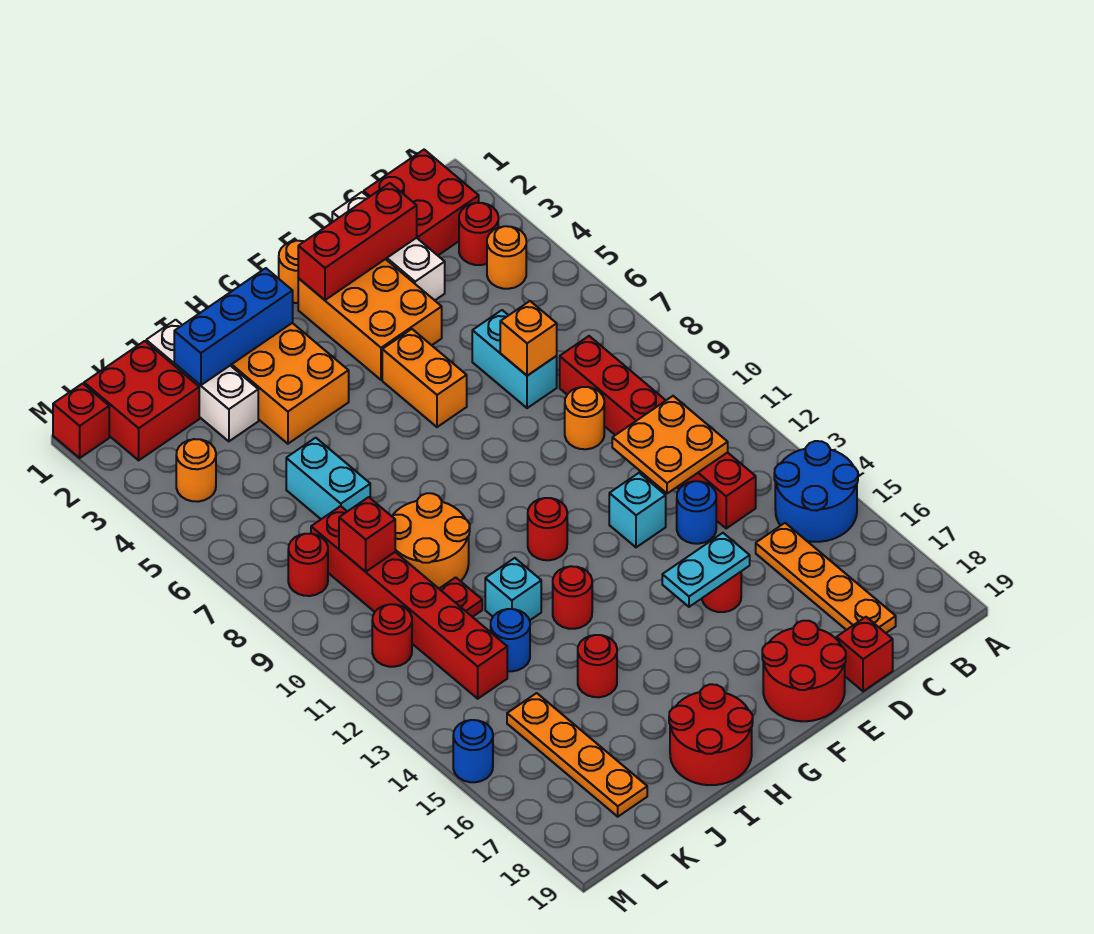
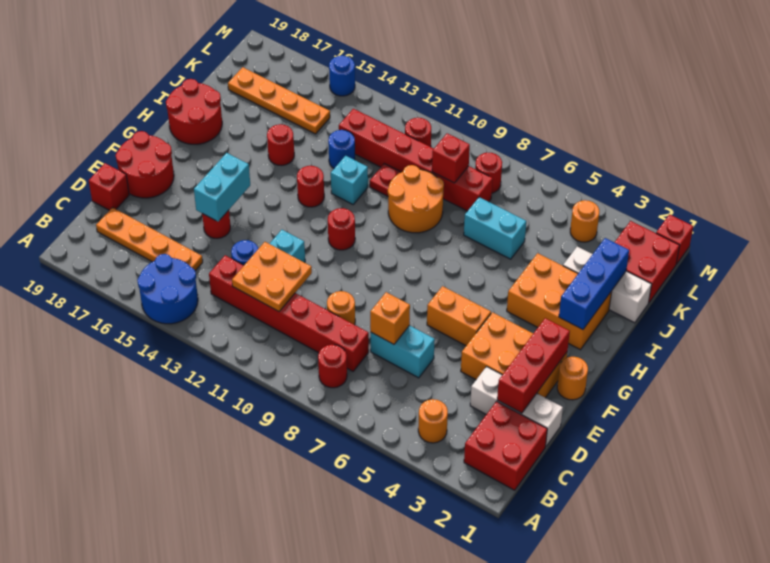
red 1x1 round brick [459,203,498,265] -> red 1x1 round brick moved to [318,345,347,388]
cyan 1x2 plate [662,533,750,607] -> cyan 1x2 brick [194,153,250,221]

